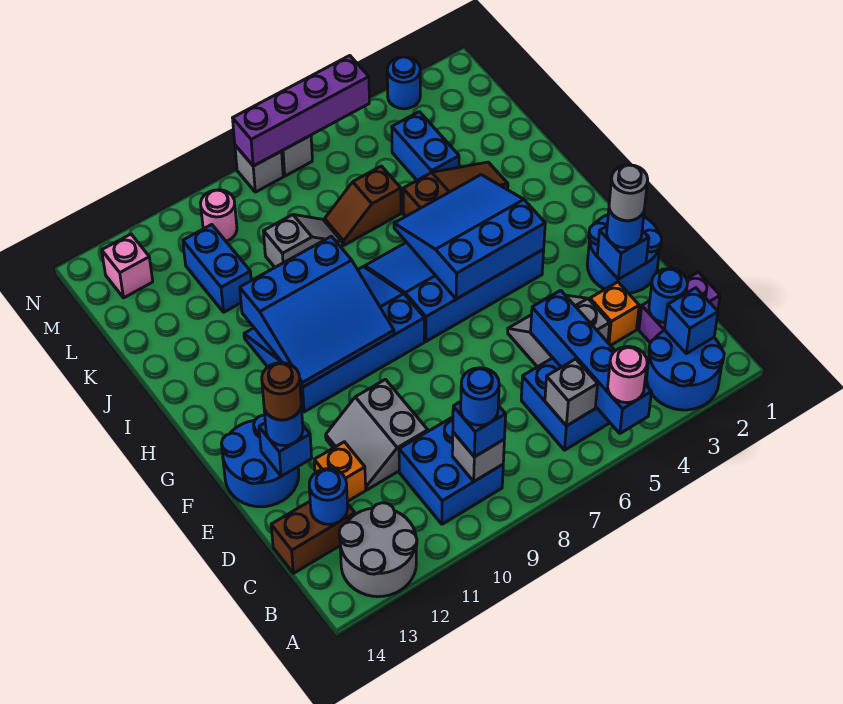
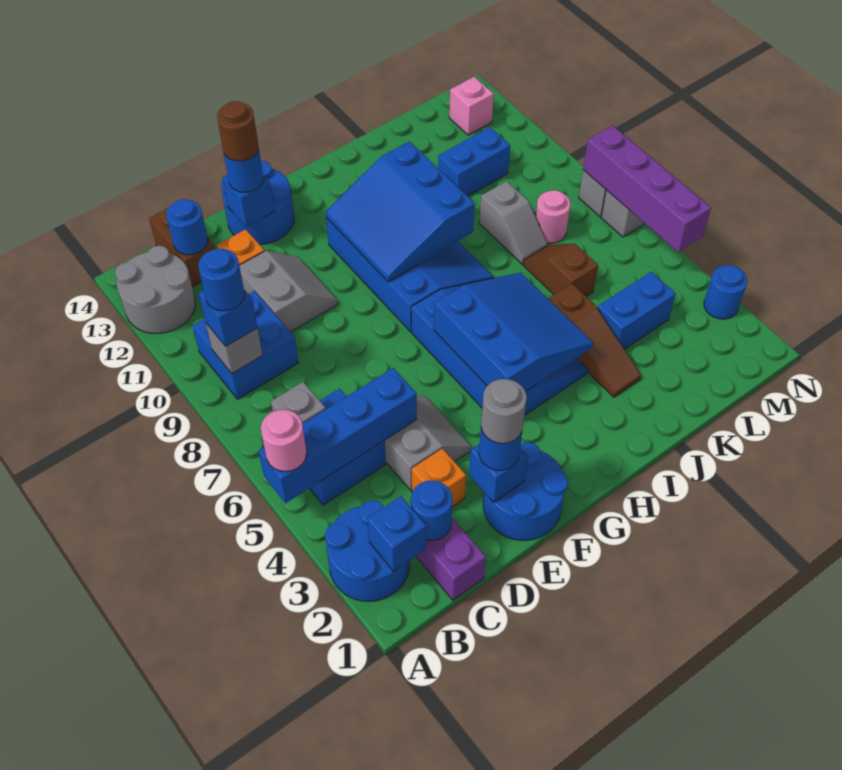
grey 2x2 slope [326,380,428,490] -> grey 2x2 slope turned to [239,251,338,332]
pink 1x1 round brick [201,190,237,241] -> pink 1x1 round brick moved to [536,190,571,243]

